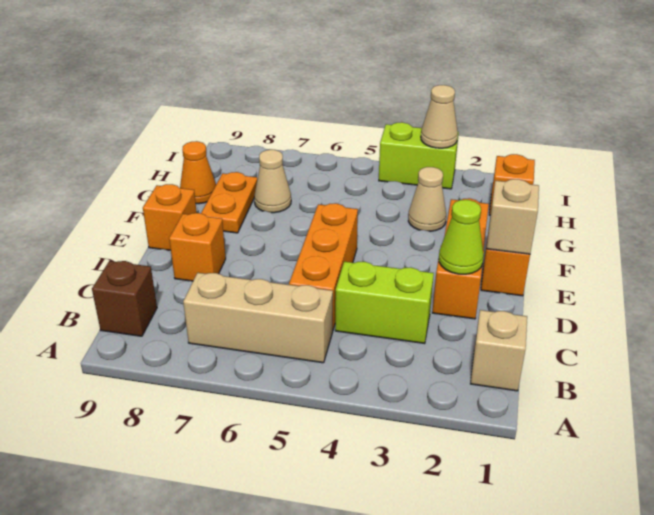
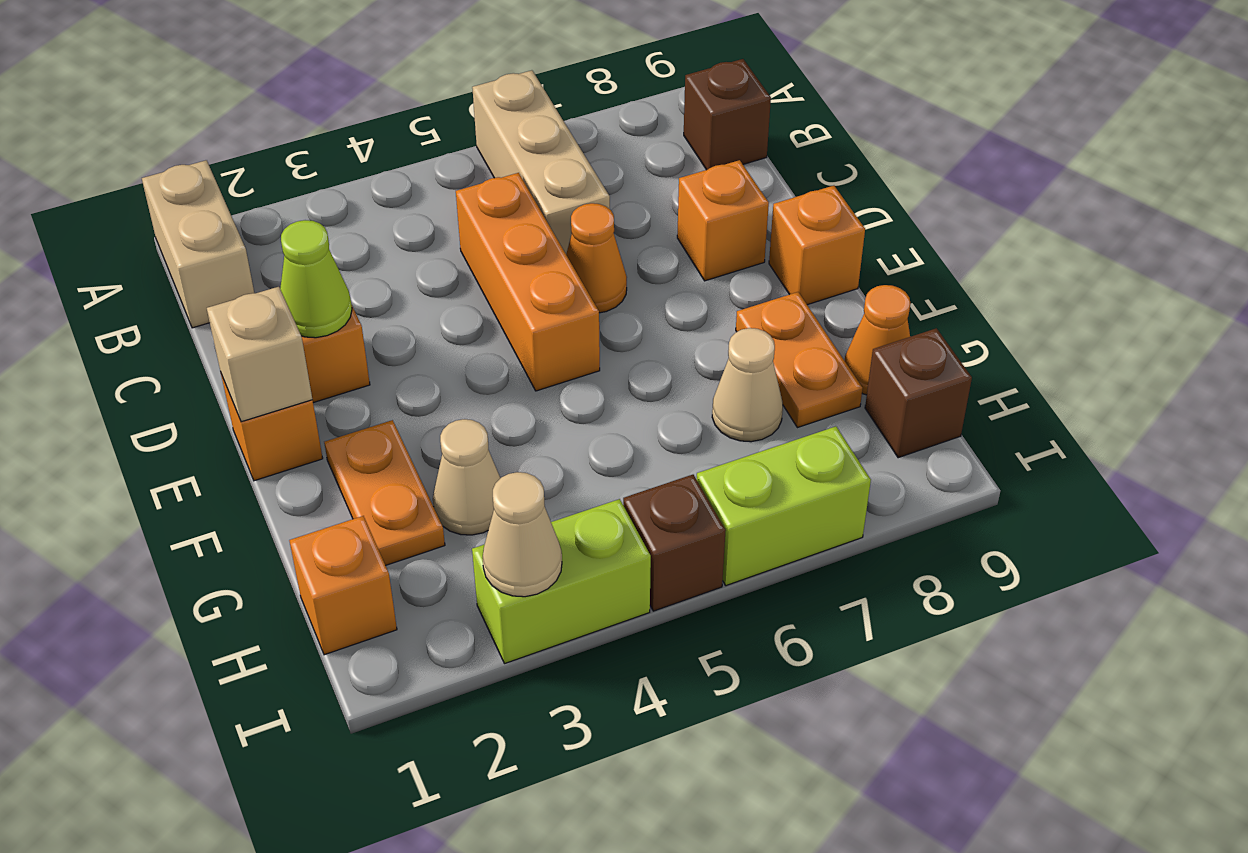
tan 1x1 brick [471,310,527,391] -> tan 1x2 brick [142,160,254,328]
tan 1x3 brick [183,273,333,363] -> tan 1x3 brick turned to [472,70,610,254]
lime 1x2 brick [335,262,434,344] -> lime 1x2 brick moved to [697,426,871,586]
none -> orange 1x1 cone [566,203,627,313]
none -> brown 1x1 brick [865,328,972,458]
none -> brown 1x1 brick [623,475,726,611]

